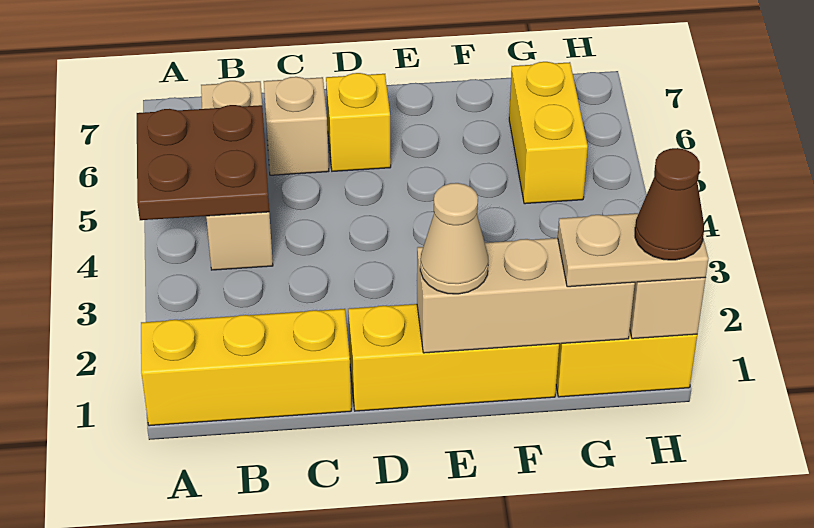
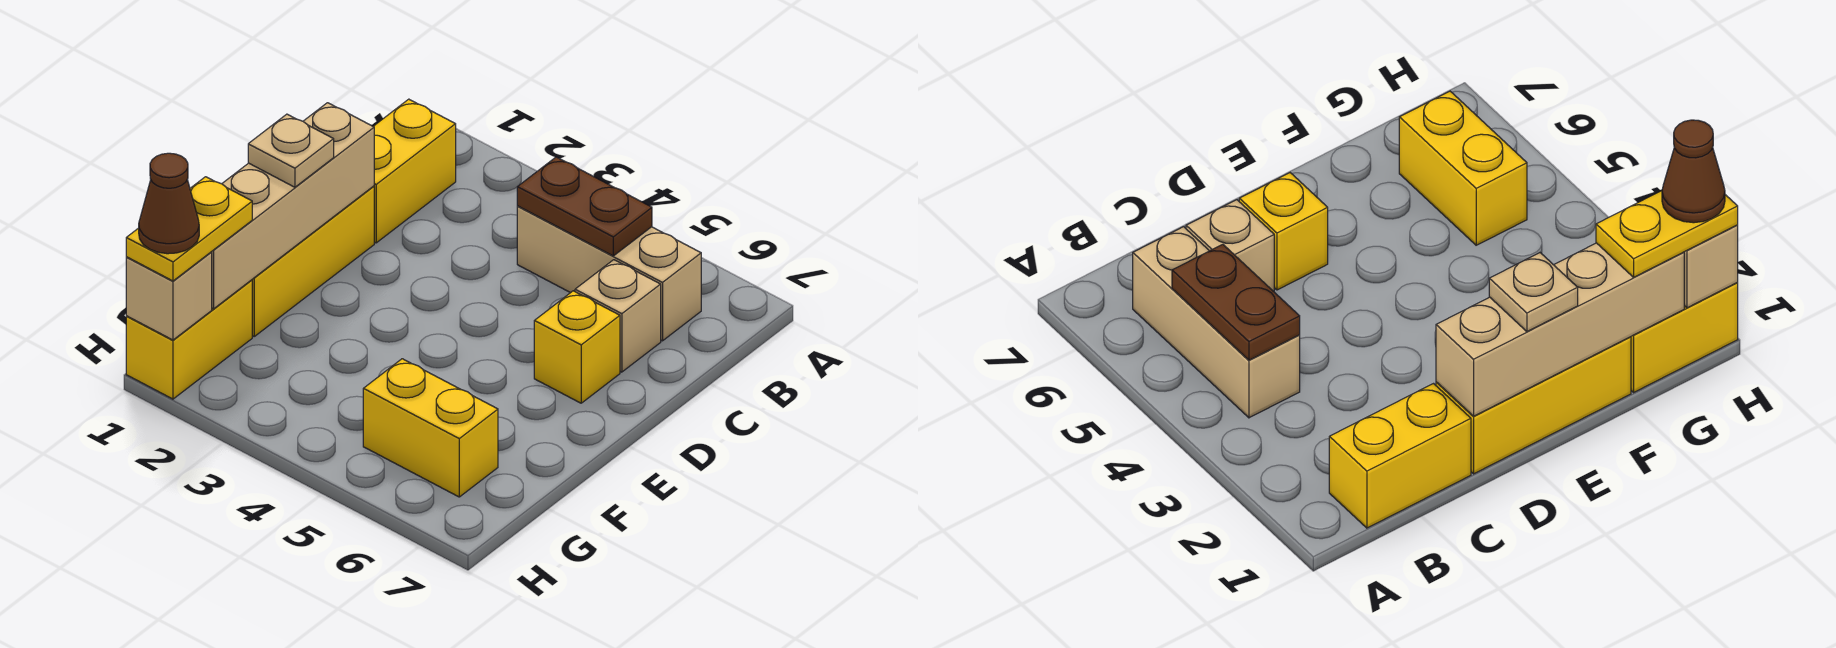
yellow 1x3 brick [141,309,351,426] -> yellow 1x2 brick [373,99,456,243]
brown 2x2 plate [137,105,269,220] -> brown 1x2 plate [517,157,652,256]
tan 1x3 brick [417,238,635,353] -> tan 1x4 brick [212,103,374,309]
tan 1x1 cone [420,183,488,294] -> tan 1x1 plate [248,114,334,187]
tan 1x2 plate [558,213,708,287] -> yellow 1x2 plate [126,177,252,281]

